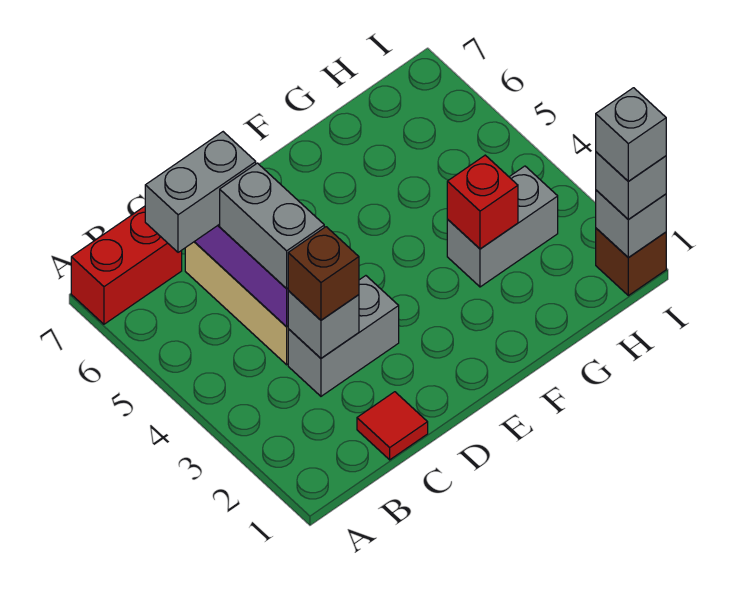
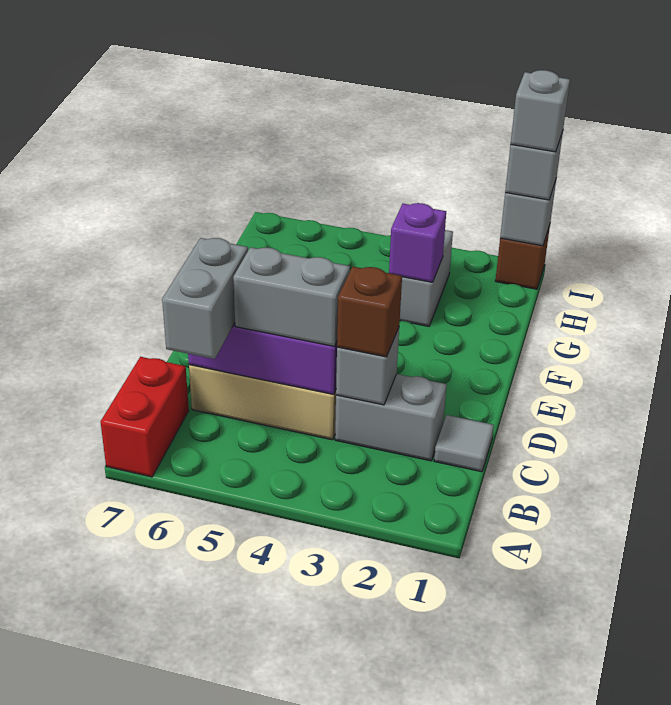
red 1x1 tile [357,392,428,460] -> grey 1x1 tile [434,415,494,472]
grey 1x2 brick [288,276,399,396] -> grey 1x2 brick turned to [335,374,447,461]
red 1x1 brick [447,155,518,249] -> purple 1x1 brick [389,203,446,282]

